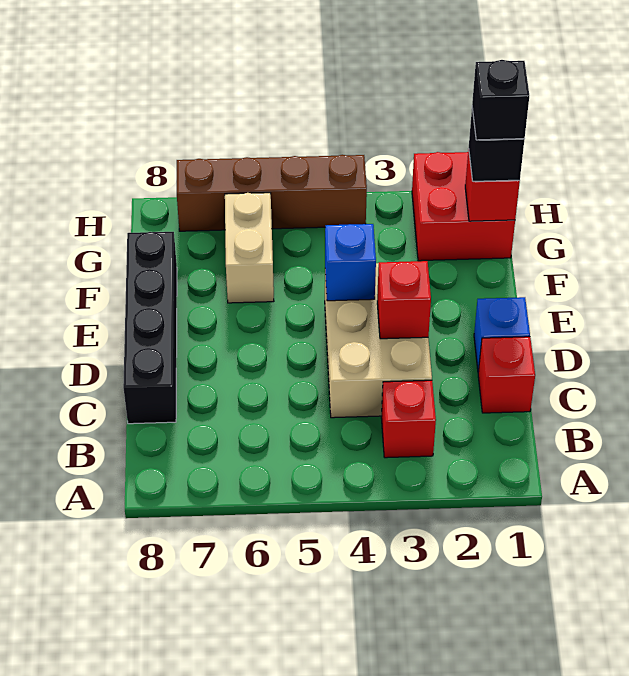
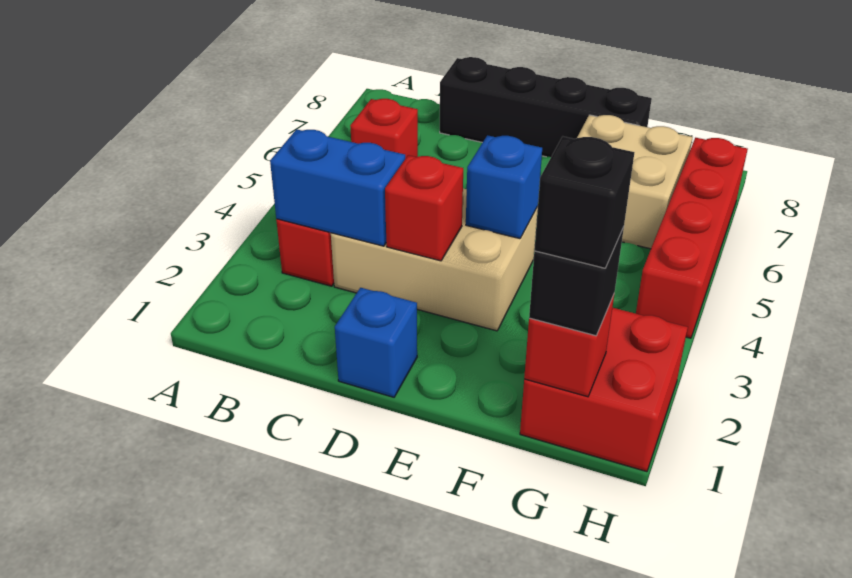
none -> blue 1x2 brick [270,129,405,246]
red 1x1 brick [478,337,535,413] -> red 1x1 brick moved to [350,99,418,159]
tan 1x2 brick [225,193,274,303] -> tan 2x2 brick [577,115,693,249]
brown 1x4 brick [177,155,367,231] -> red 1x4 brick [636,138,748,338]

